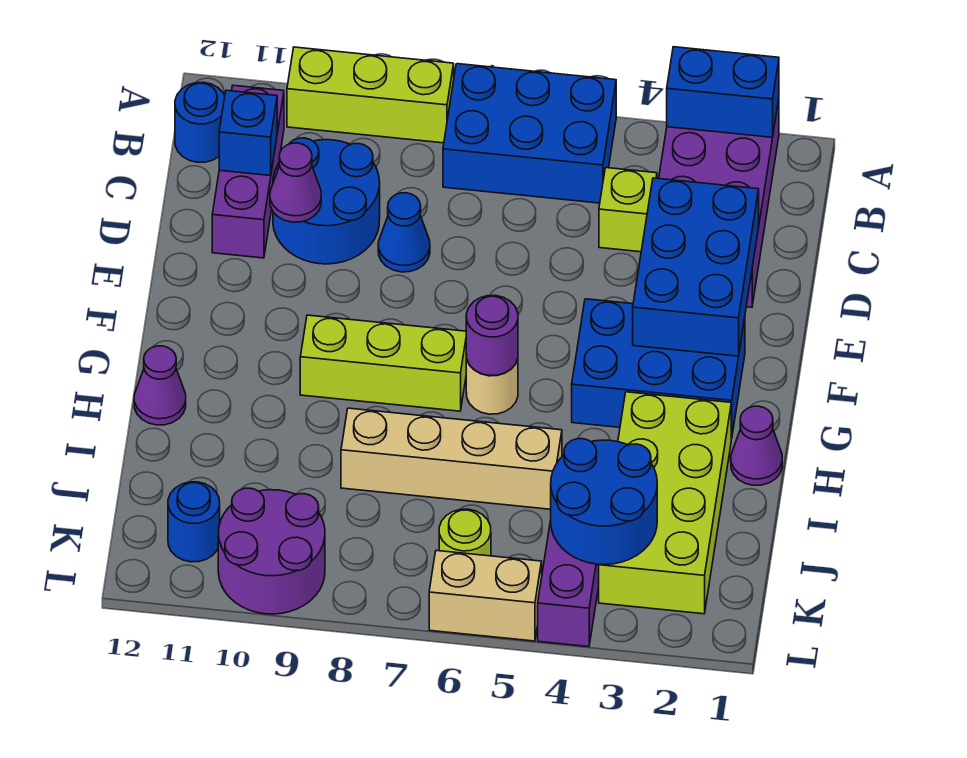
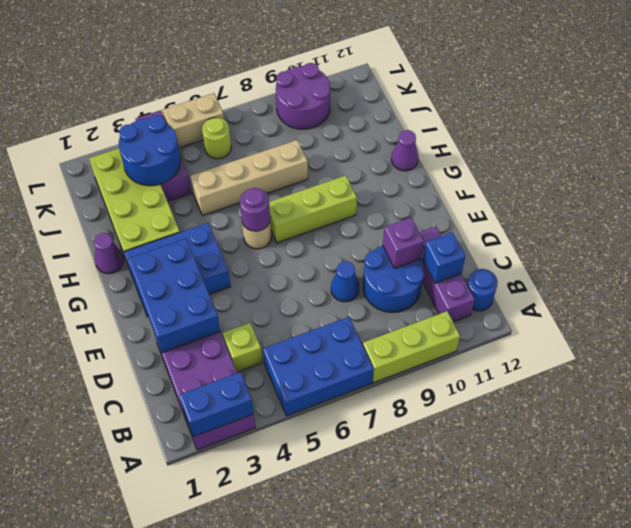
purple 1x1 cone [270,143,321,222] -> purple 1x1 brick [383,218,424,268]
blue 1x1 round brick [168,482,220,562] -> none

